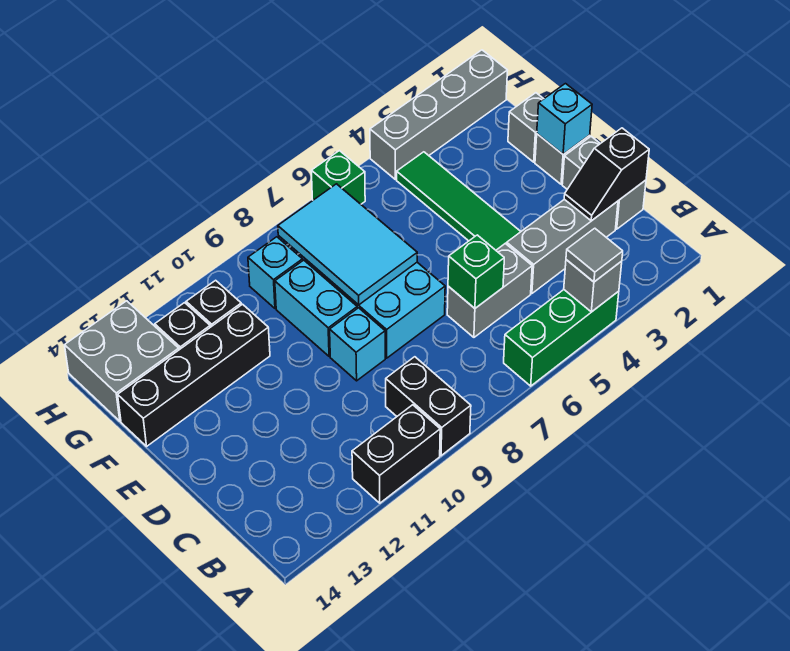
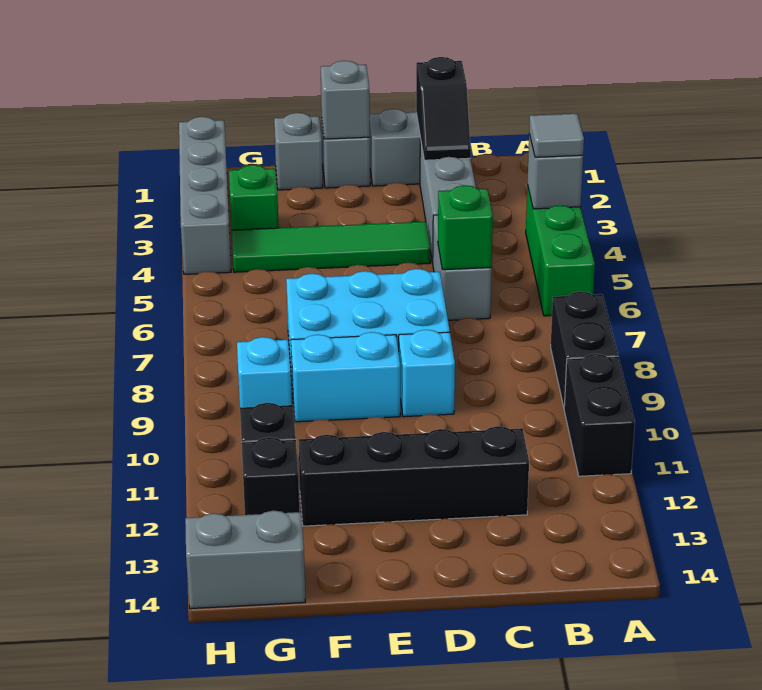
black 1x2 brick [386,357,471,456] -> black 1x2 brick turned to [551,291,618,407]
cyan 1x1 brick [537,84,592,154] -> grey 1x1 brick [321,61,370,139]
cyan 2x3 tile [278,184,417,305] -> none
black 1x4 brick [118,304,270,446] -> black 1x4 brick turned to [299,426,529,526]
grey 2x2 brick [65,301,179,421] -> grey 1x2 brick [185,511,305,609]
green 1x1 brick [311,151,365,204] -> green 1x1 brick moved to [229,165,279,230]

